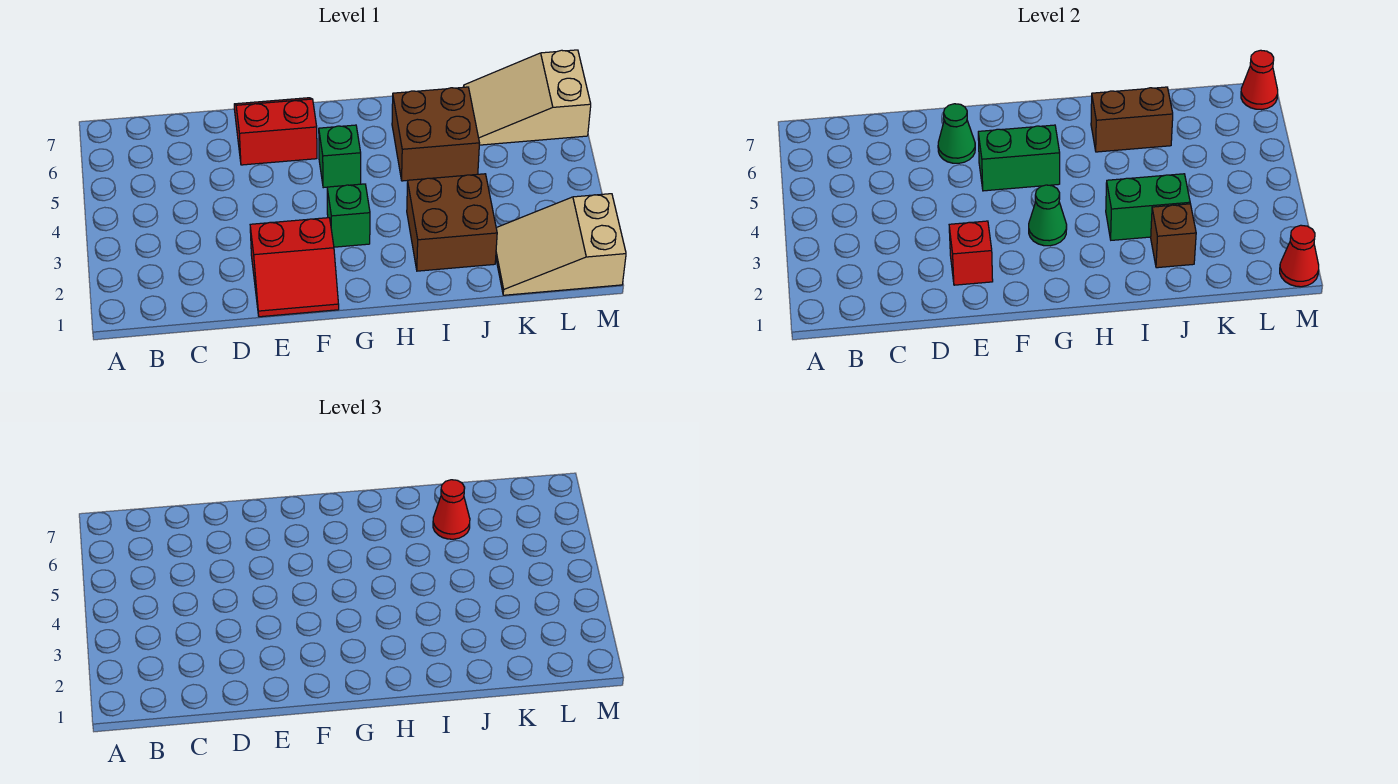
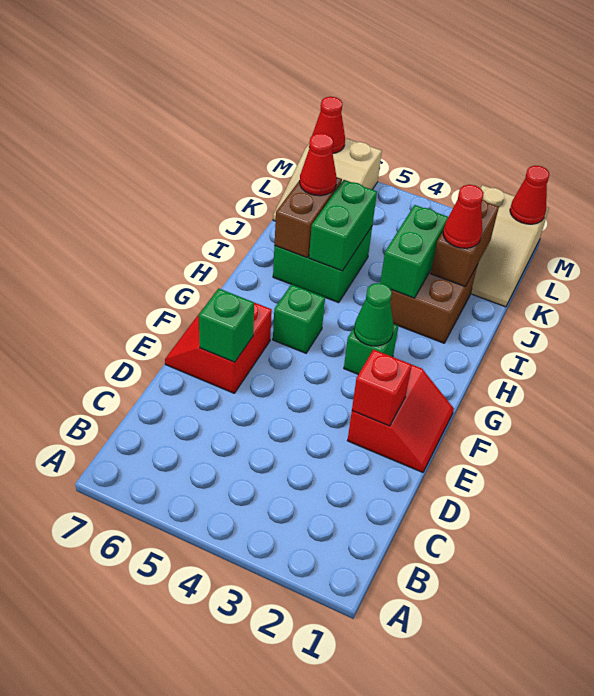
green 1x1 cone [938,104,975,163] -> green 1x1 brick [199,288,254,362]
green 1x2 brick [978,125,1060,191] -> green 1x2 brick moved to [309,180,377,271]
brown 2x2 brick [392,87,479,181] -> green 2x2 brick [273,227,372,303]
brown 1x1 brick [1151,204,1196,268] -> brown 1x2 brick [431,200,499,286]
none -> red 1x1 cone [443,185,484,248]

